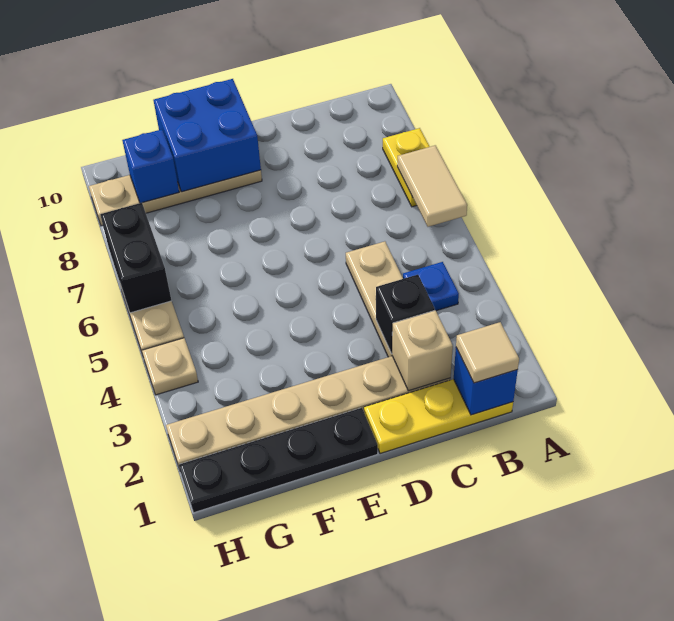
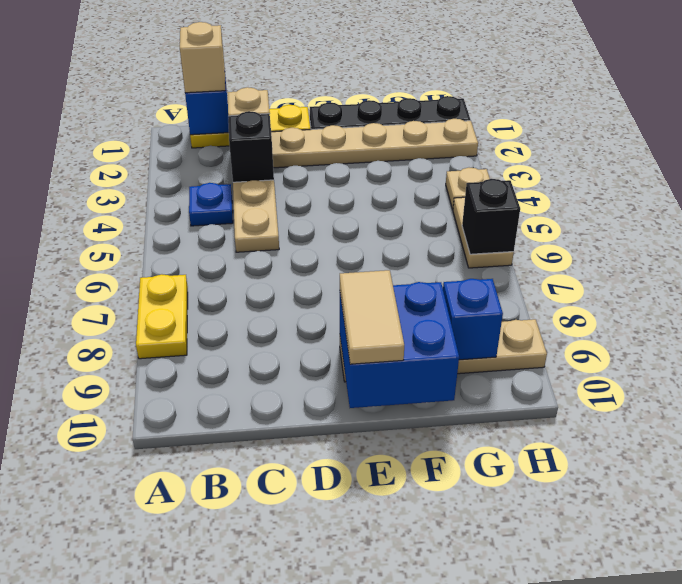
tan 1x2 tile [397,145,467,227] -> tan 1x2 tile moved to [340,270,404,364]
tan 1x1 tile [456,322,519,383] -> tan 1x1 brick [180,22,225,93]
black 1x2 brick [100,203,172,313] -> black 1x1 brick [462,179,520,254]

